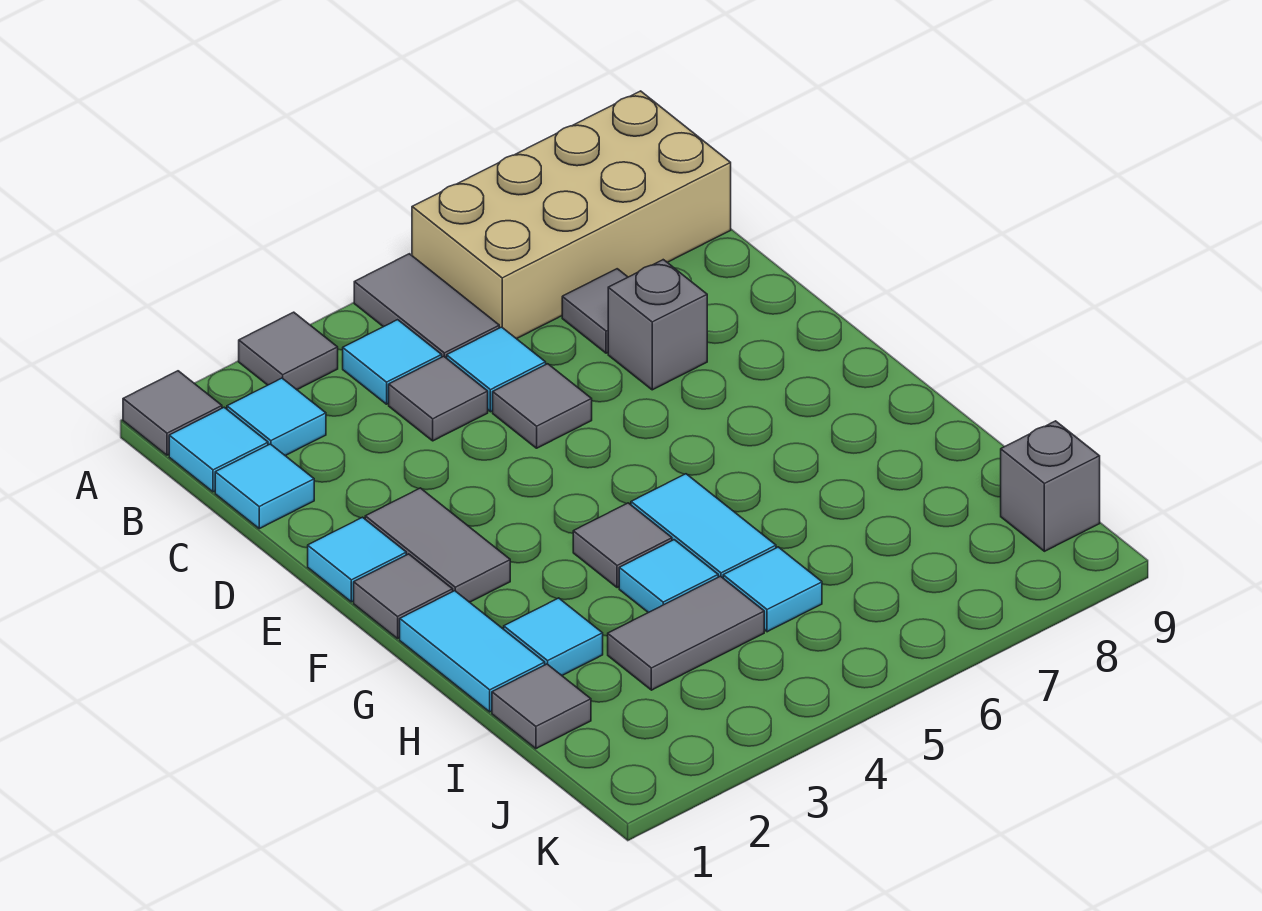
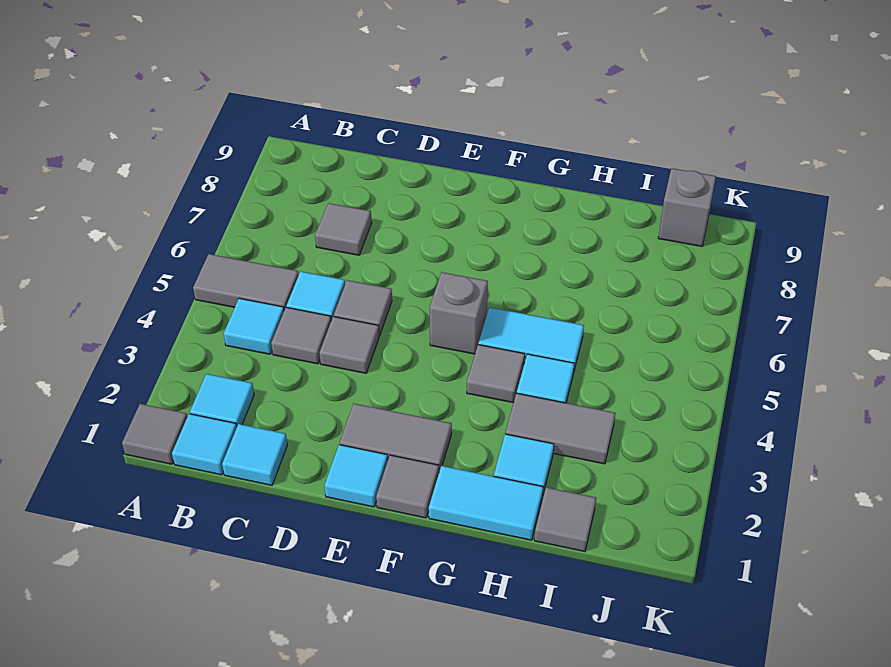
grey 1x1 tile [239,312,338,390] -> grey 1x1 tile moved to [320,317,379,373]
tan 2x4 brick [412,91,731,339] -> none
grey 1x1 brick [608,260,707,390] -> grey 1x1 brick moved to [430,272,488,354]
grey 1x2 tile [608,576,764,690] -> grey 1x2 tile turned to [505,393,615,464]
cyan 1x1 tile [723,547,822,632] -> none

